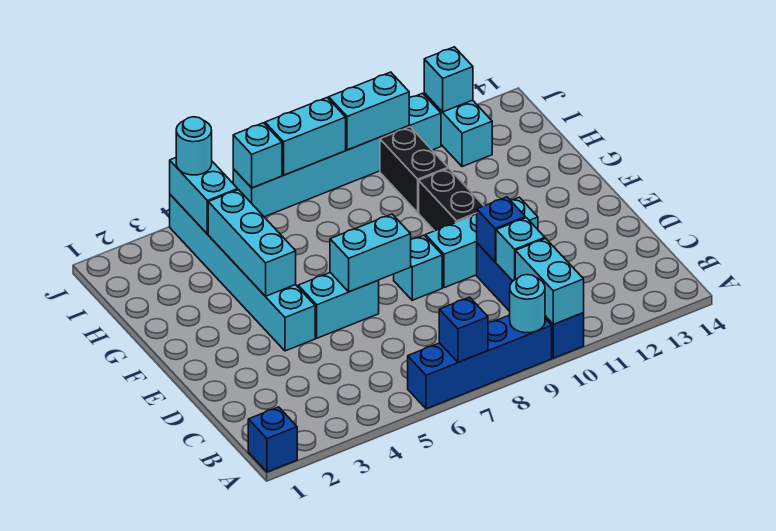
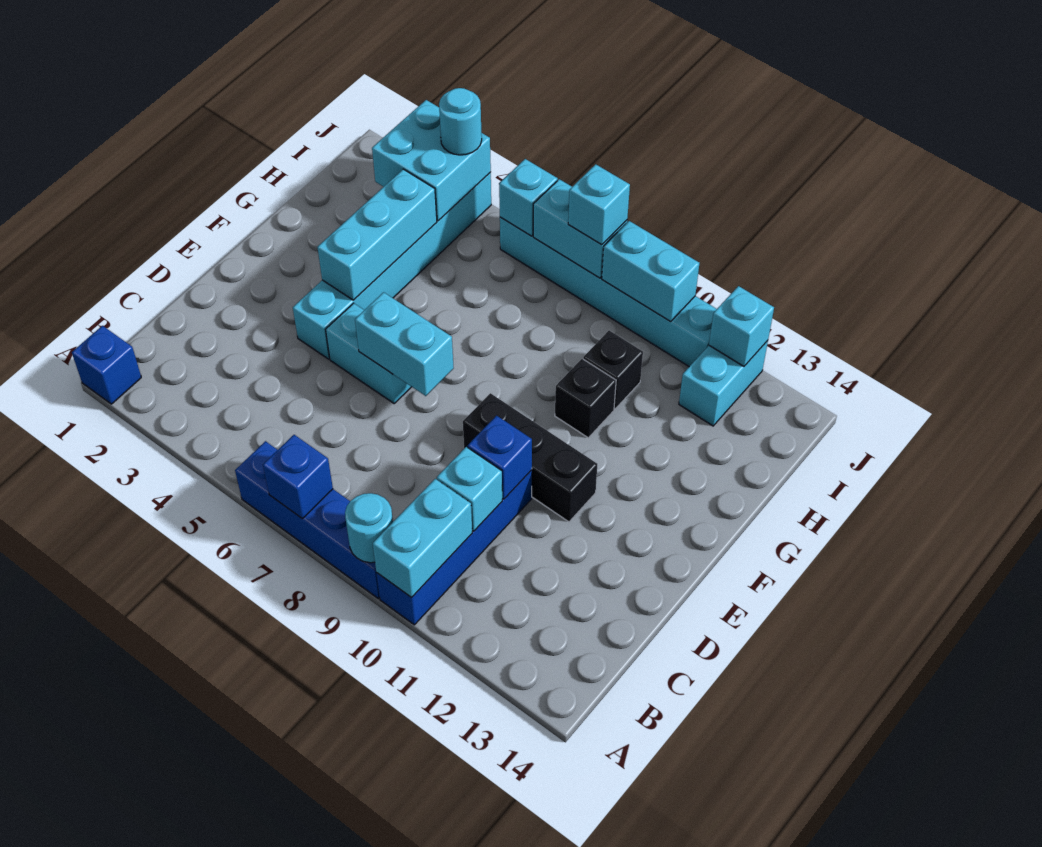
cyan 1x1 brick [394,235,442,300] -> cyan 1x1 brick moved to [568,164,630,245]
cyan 1x3 brick [426,197,538,288] -> black 1x3 brick [463,393,597,522]
black 1x2 brick [419,168,484,231] -> black 1x1 brick [555,359,616,438]
black 1x2 brick [380,127,448,213] -> black 1x1 brick [583,330,643,409]
cyan 1x2 brick [170,158,238,234] -> cyan 2x2 brick [372,100,491,221]

